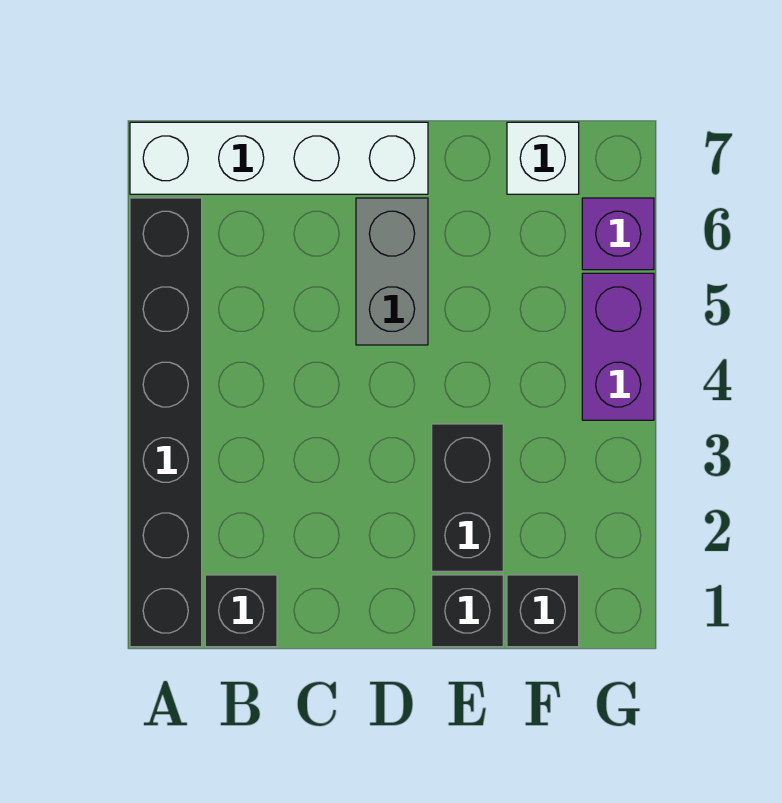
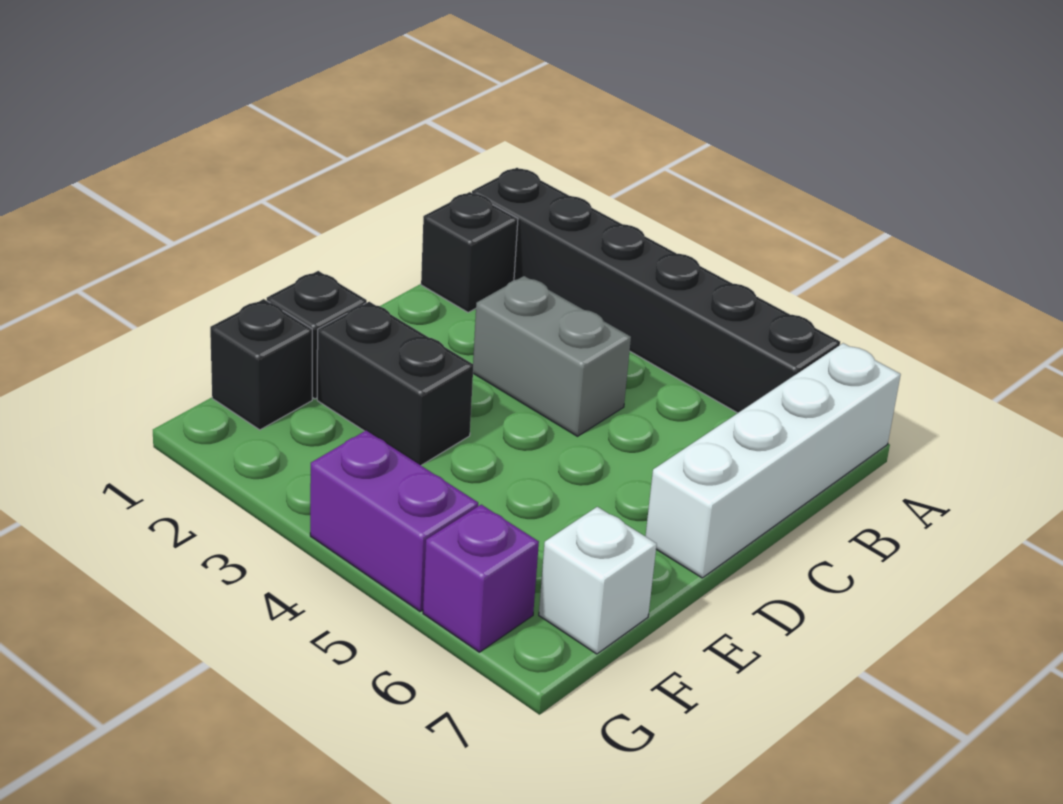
grey 1x2 brick [356,198,428,345] -> grey 1x2 brick moved to [473,276,631,436]

